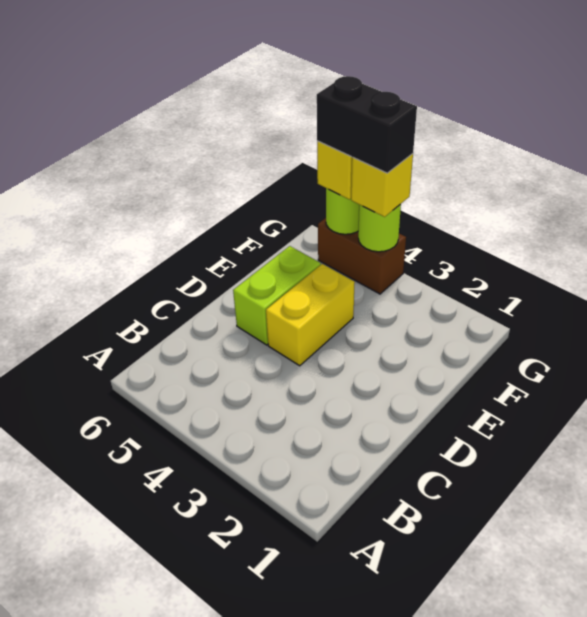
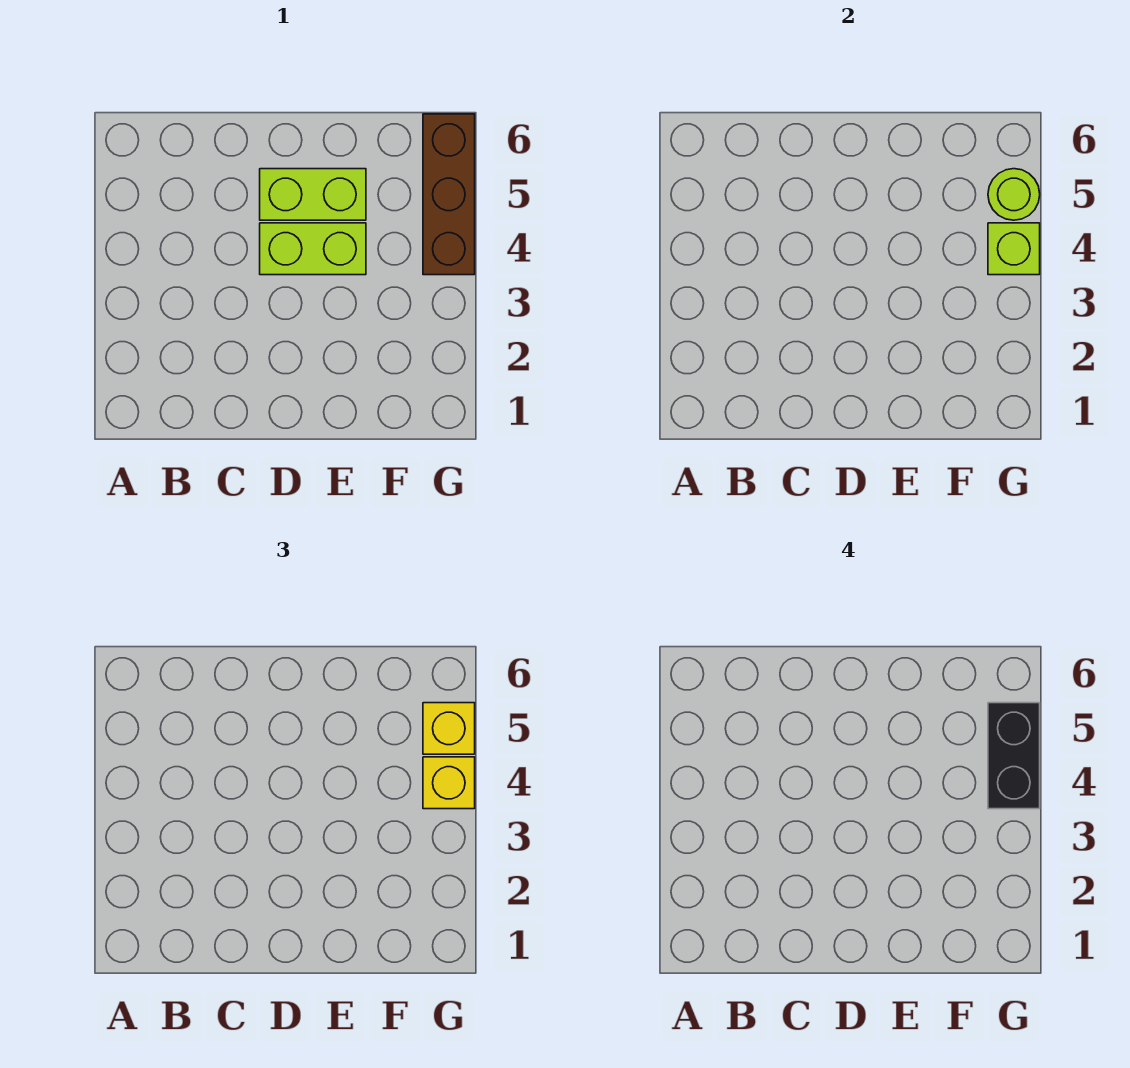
yellow 1x2 brick [266,264,355,366] -> lime 1x2 brick [260,223,366,275]
brown 1x2 brick [318,218,406,294] -> brown 1x3 brick [423,114,475,275]
lime 1x1 round brick [358,204,401,252] -> lime 1x1 brick [988,223,1040,275]

